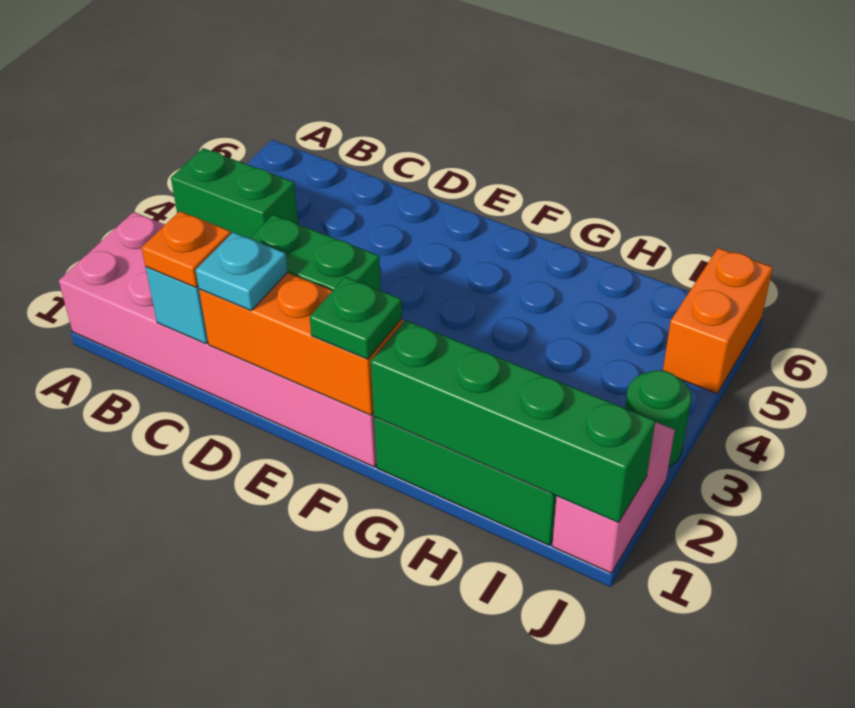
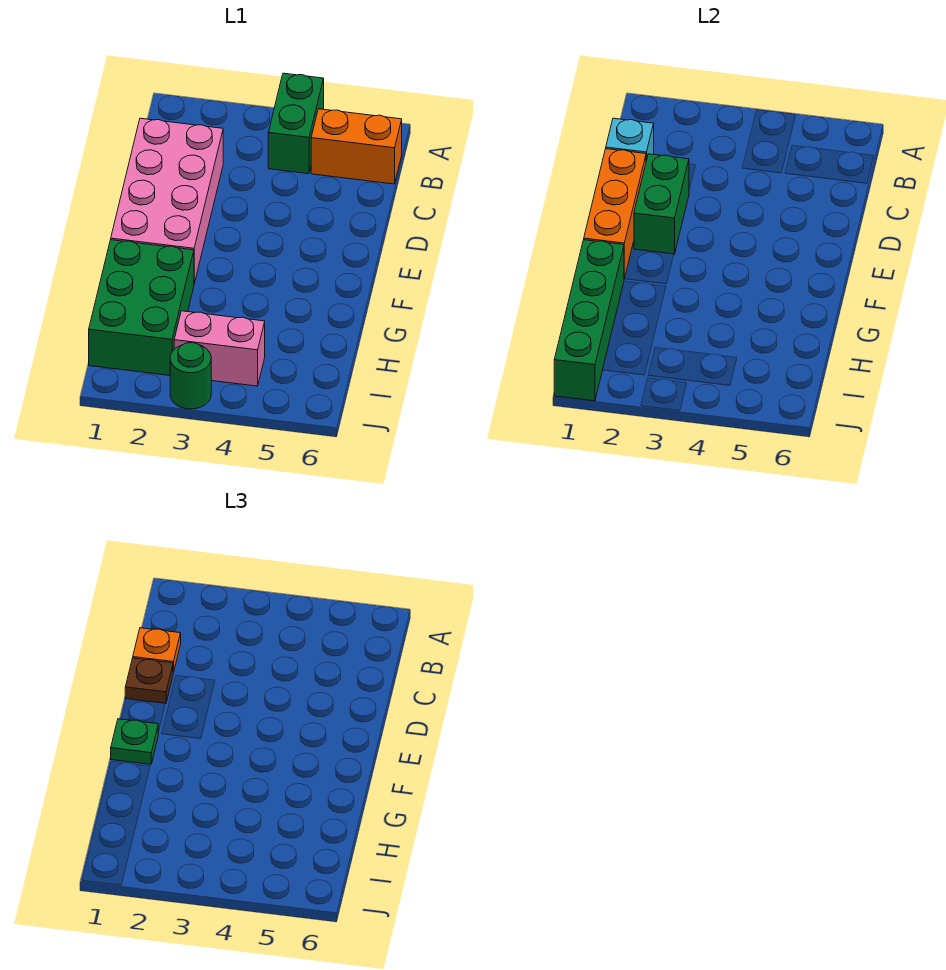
pink 2x6 brick [59,212,404,467] -> pink 2x4 brick [111,118,223,283]
cyan 1x1 plate [196,232,288,310] -> brown 1x1 plate [125,658,173,704]
pink 1x2 brick [552,422,675,573] -> pink 1x2 brick moved to [174,311,265,386]
orange 1x2 brick [663,248,773,393] -> orange 1x2 brick moved to [311,109,402,184]

